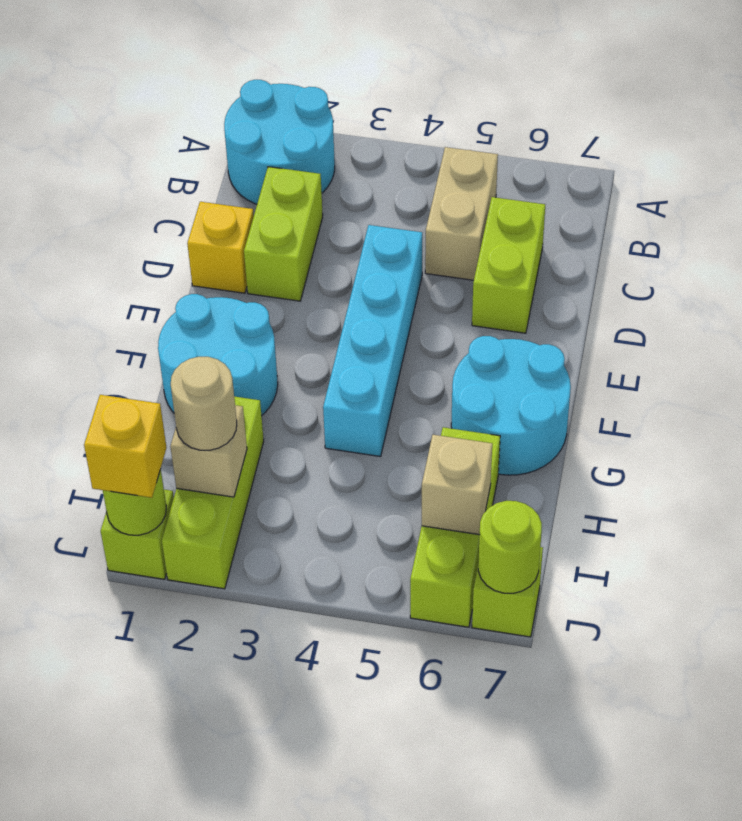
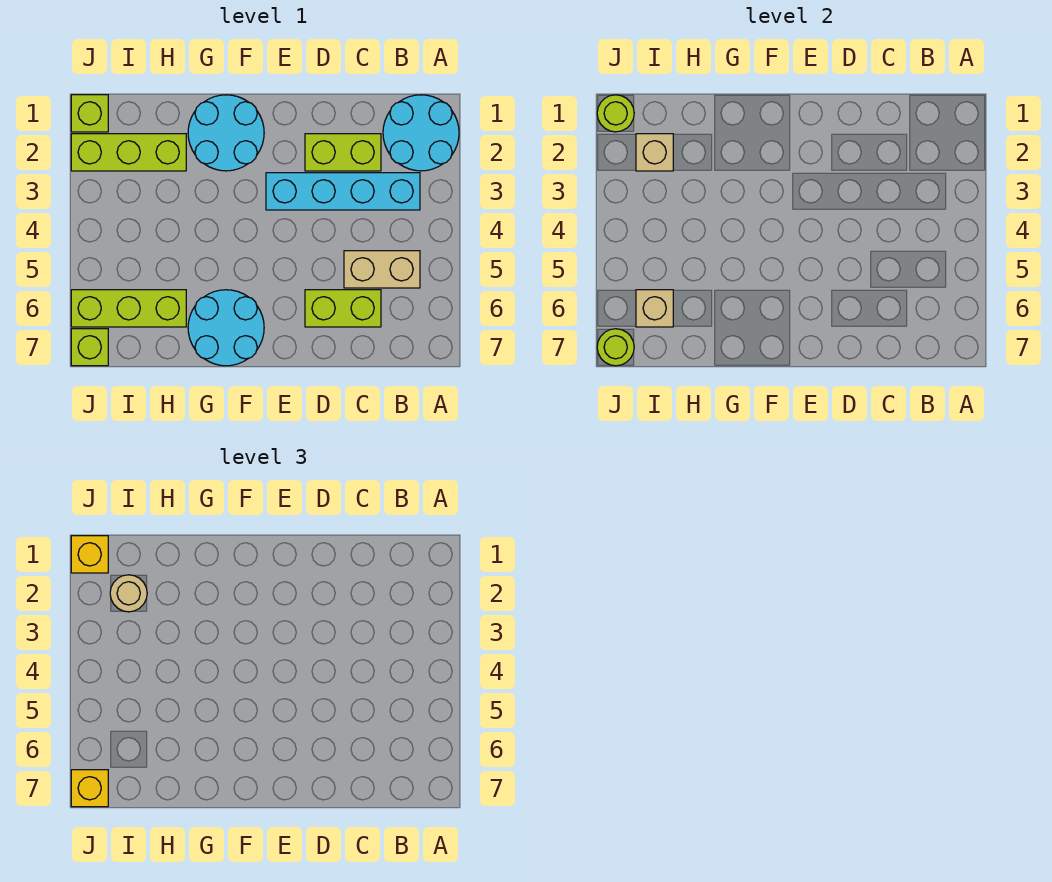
yellow 1x1 brick [187,202,254,293] -> yellow 1x1 brick moved to [71,770,108,807]
cyan 1x4 brick [323,225,422,457] -> cyan 1x4 brick moved to [266,173,420,210]

